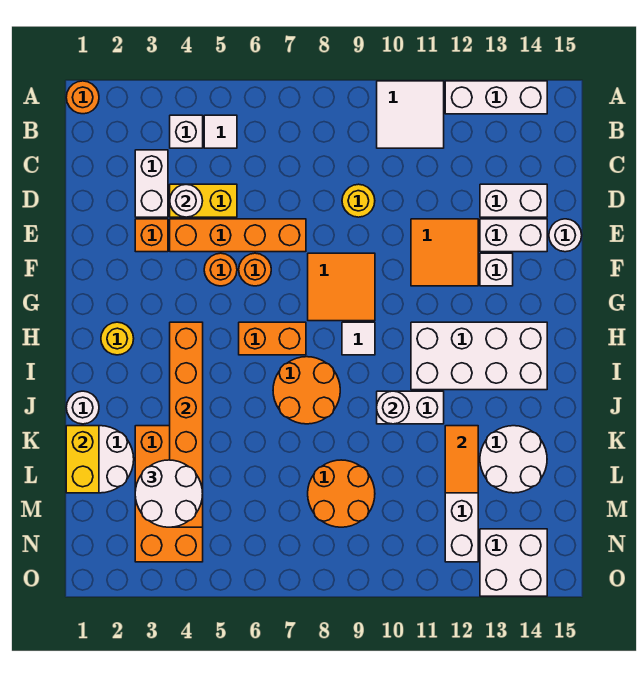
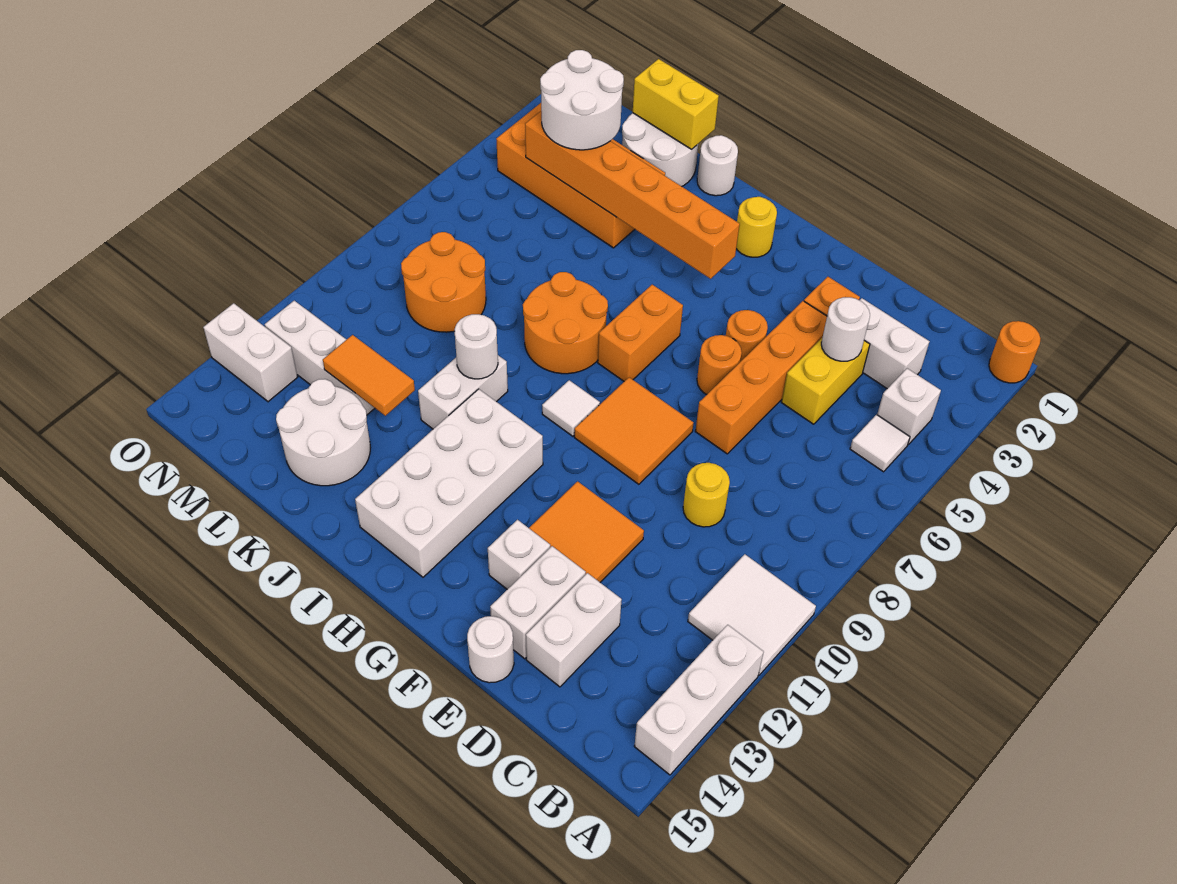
white 2x2 brick [480,529,547,596] -> white 1x2 brick [203,303,297,402]

